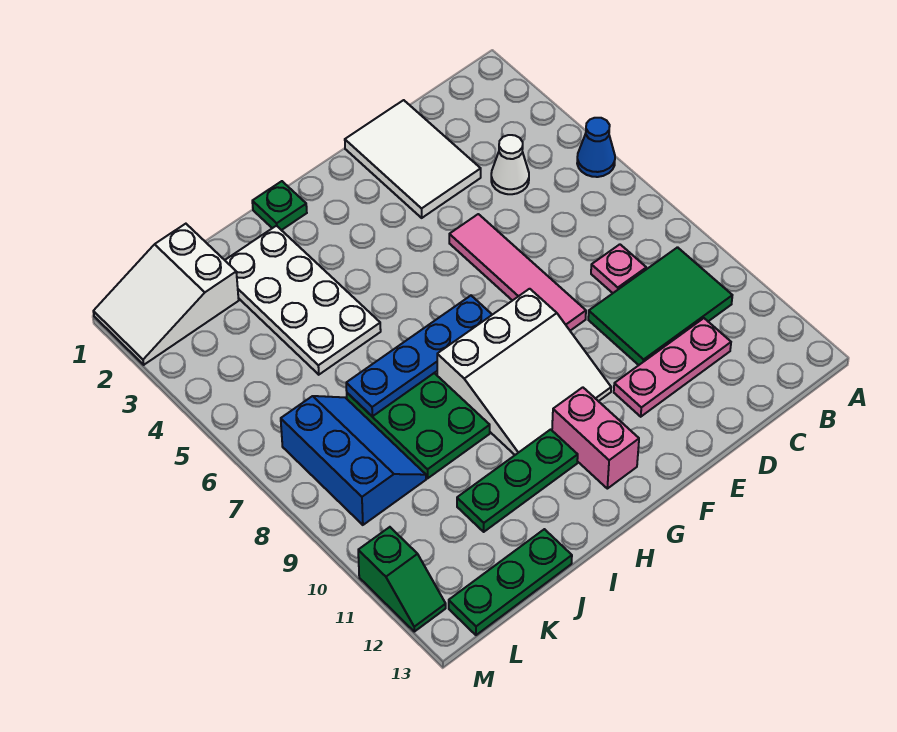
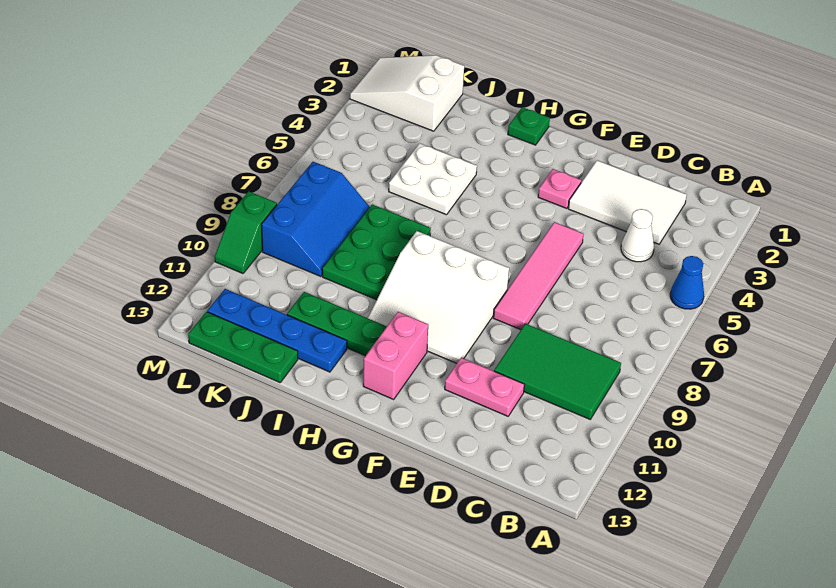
pink 1x1 plate [591,244,646,293] -> pink 1x1 plate moved to [538,169,581,209]
pink 1x3 plate [614,318,731,417] -> pink 1x2 plate [445,358,524,416]
white 2x3 tile [345,100,481,218] -> white 2x3 tile turned to [568,160,687,244]
blue 1x4 plate [346,296,492,416] -> blue 1x4 plate moved to [207,289,347,372]
white 2x4 plate [225,226,381,375] -> white 2x2 plate [389,143,477,215]
green 1x2 slope [358,527,446,632] -> green 1x2 slope moved to [215,191,277,273]

